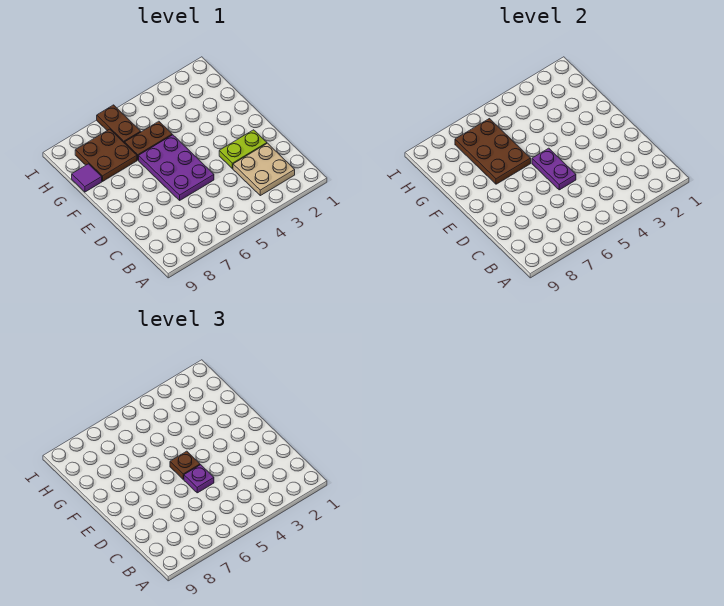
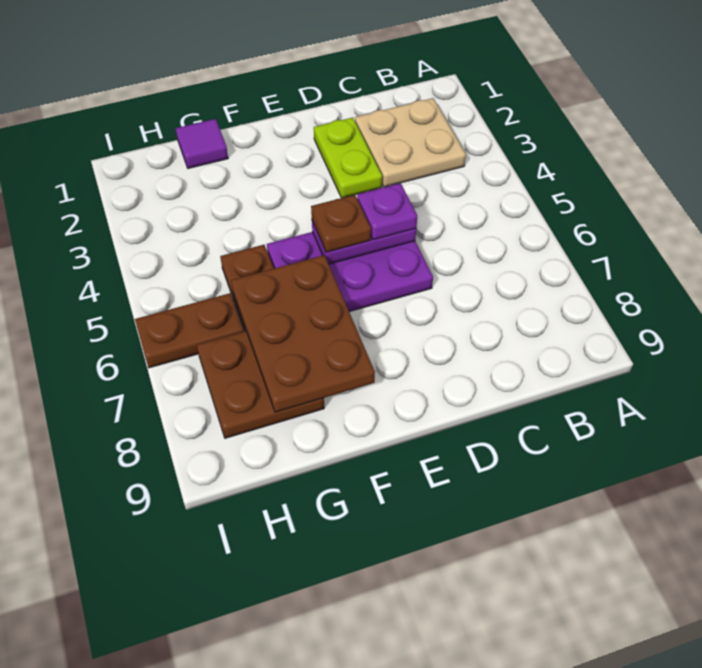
brown 2x3 plate [455,119,531,184] -> brown 2x3 plate turned to [231,255,375,412]
purple 1x1 tile [72,164,102,192] -> purple 1x1 tile moved to [176,119,228,168]

